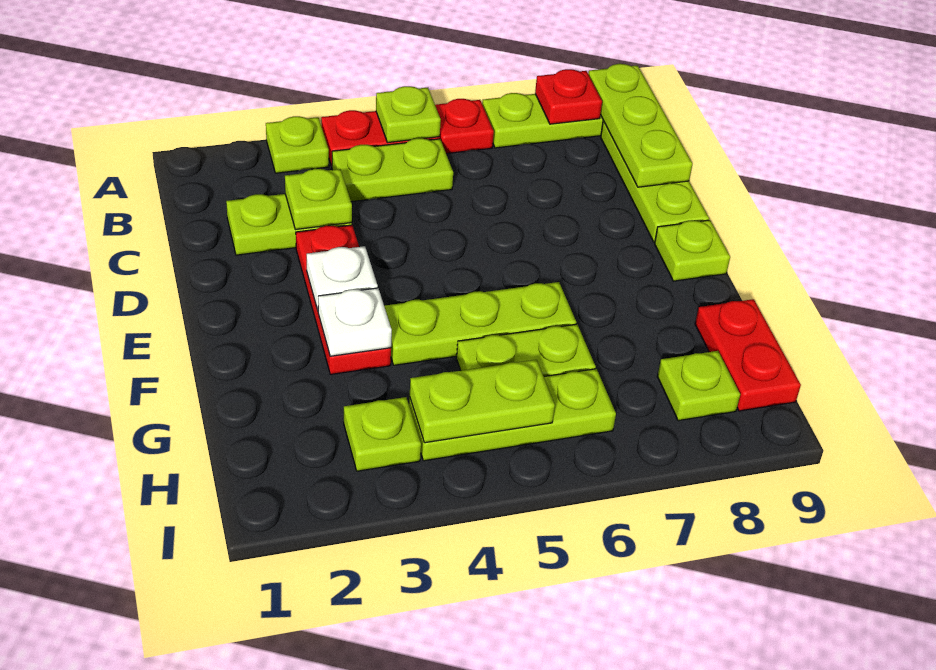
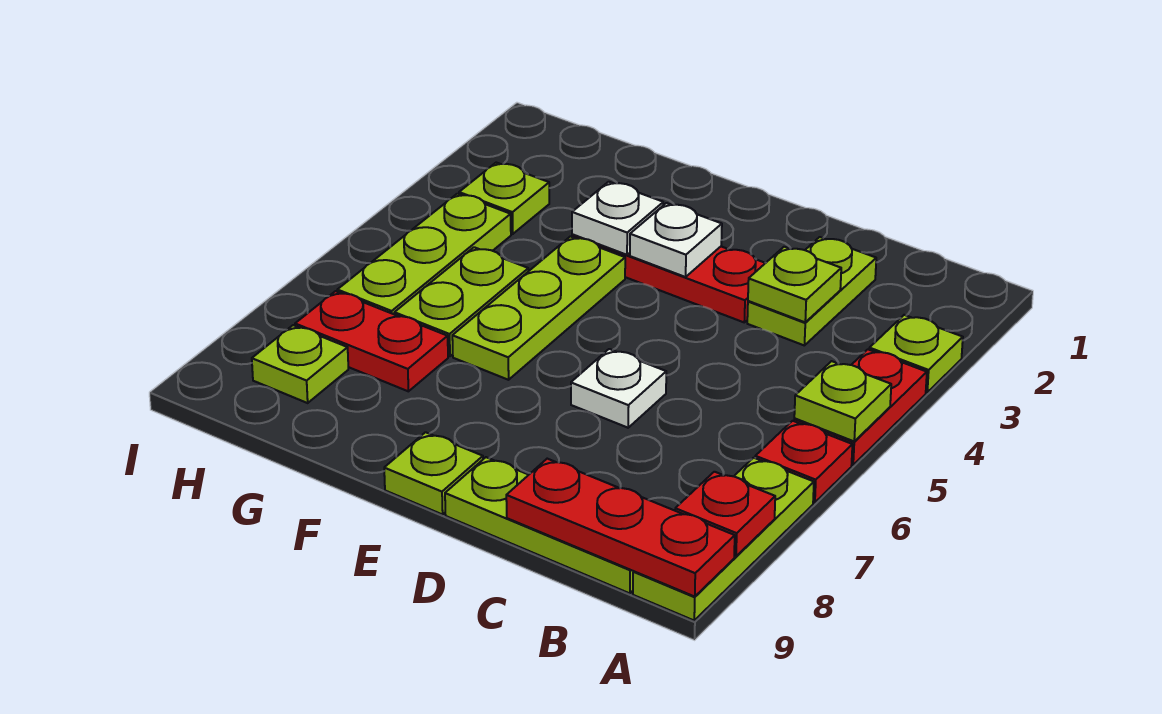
lime 1x3 plate [588,64,692,187] -> red 1x3 plate [506,459,735,596]
lime 1x2 plate [332,138,453,202] -> none
none -> white 1x1 plate [571,349,666,428]
red 1x2 plate [695,299,801,411] -> red 1x2 plate moved to [295,291,448,391]
lime 1x2 plate [410,360,555,443] -> none

